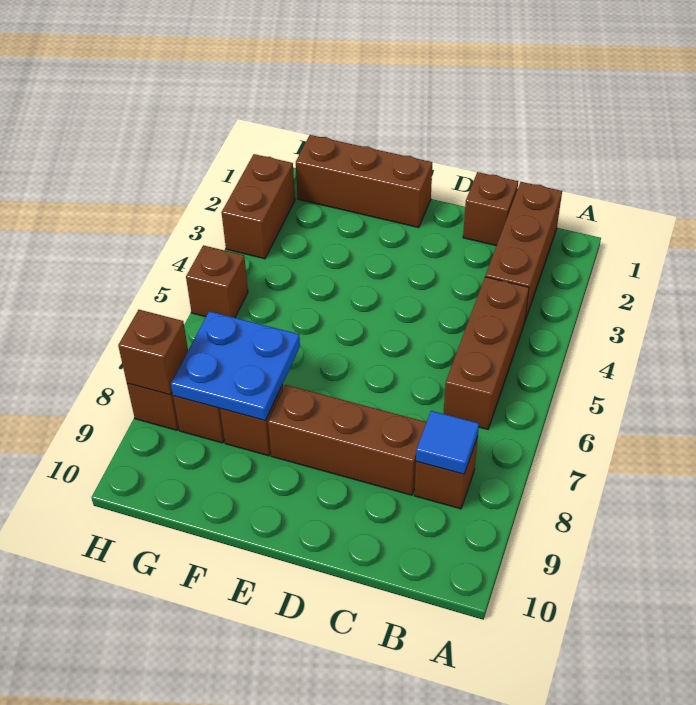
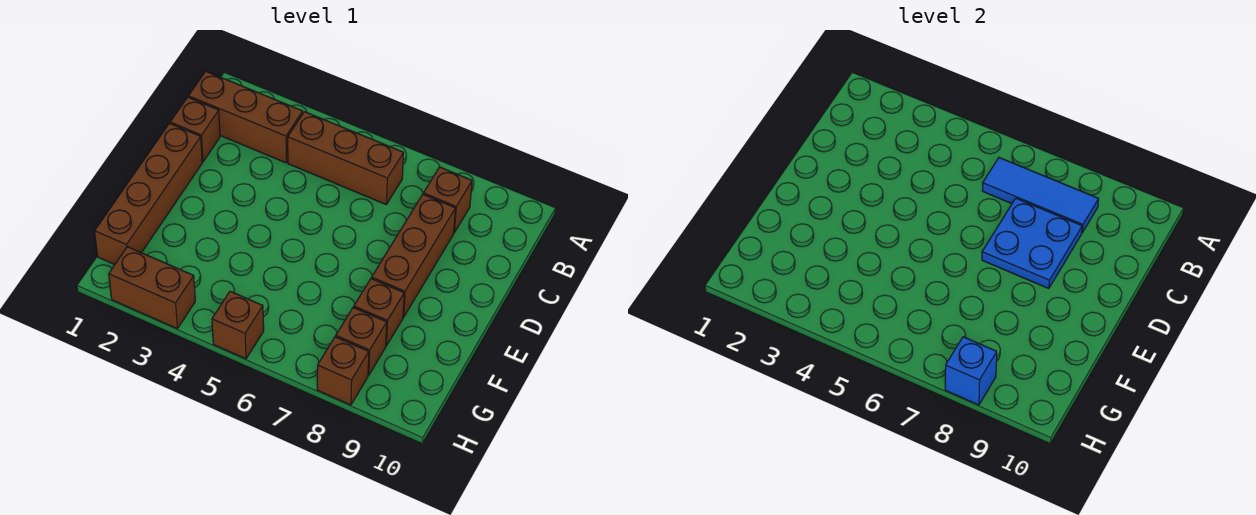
blue 1x1 tile [416,411,479,474] -> blue 1x3 tile [982,158,1099,233]
brown 1x3 brick [296,135,432,228] -> brown 1x4 brick [95,123,202,264]
blue 2x2 plate [171,311,300,420] -> blue 2x2 plate moved to [982,198,1082,289]
brown 1x1 brick [118,310,188,395] -> blue 1x1 brick [945,337,997,405]

